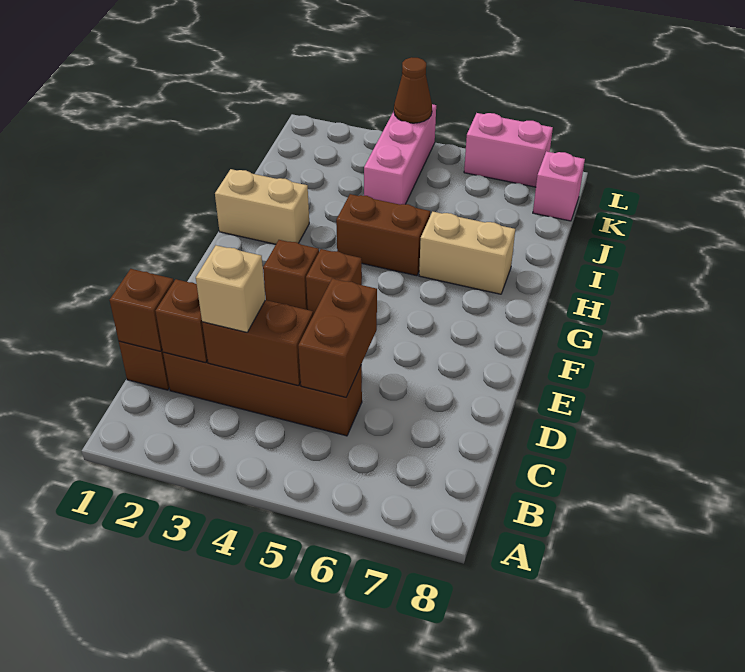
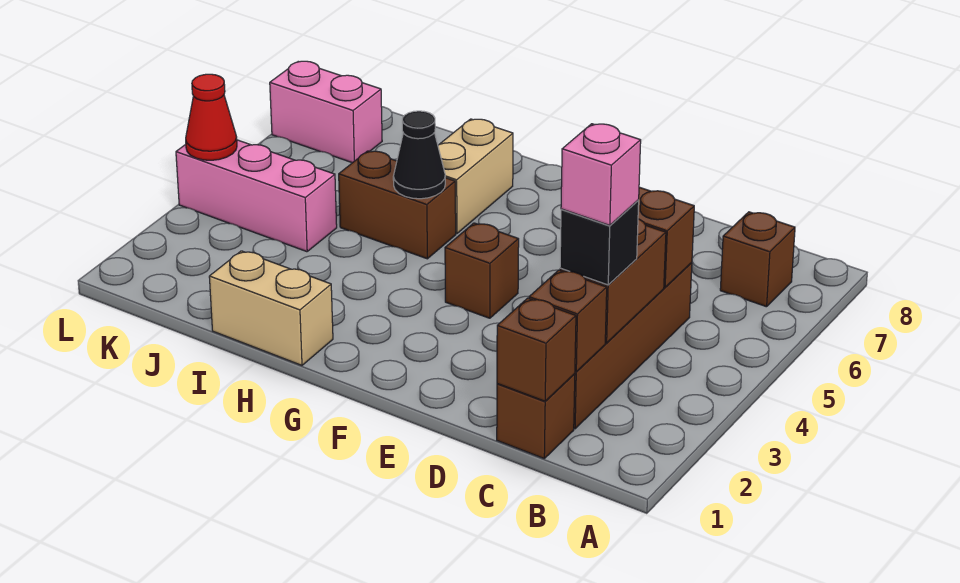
tan 1x1 brick [196,245,265,332] -> black 1x1 brick [560,200,639,285]
brown 1x1 brick [263,240,319,310] -> brown 1x1 brick moved to [720,212,795,307]
tan 1x2 brick [215,169,309,244] -> tan 1x2 brick turned to [209,251,333,365]
brown 1x2 brick [336,194,430,276] -> brown 1x2 brick turned to [339,151,456,259]
none -> black 1x1 cone [393,111,445,199]
pink 1x1 brick [533,151,585,221] -> pink 1x1 brick moved to [561,124,641,226]
brown 1x1 cone [394,57,432,123] -> red 1x1 cone [186,74,237,160]
pink 1x2 brick [464,113,553,187] -> pink 1x2 brick turned to [270,61,382,163]

